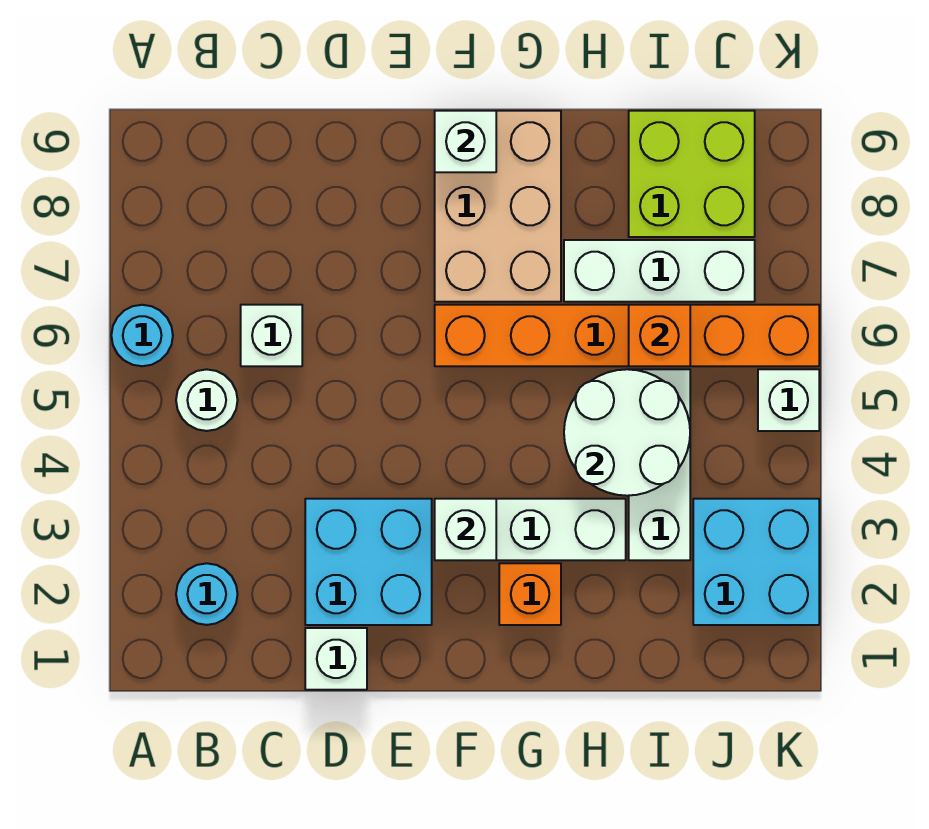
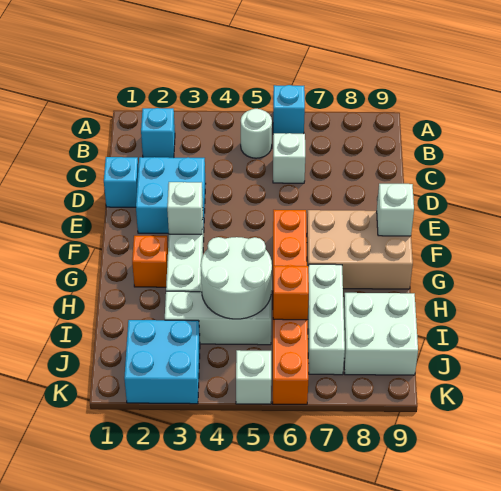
cyan 1x1 round brick [111,305,173,366] -> cyan 1x1 brick [273,85,305,134]
cyan 1x1 round brick [176,563,238,625] -> cyan 1x1 brick [141,108,175,158]
white 1x1 brick [305,628,367,690] -> cyan 1x1 brick [104,157,138,207]
lime 2x2 brick [629,111,755,237] -> white 2x2 brick [344,293,418,375]

